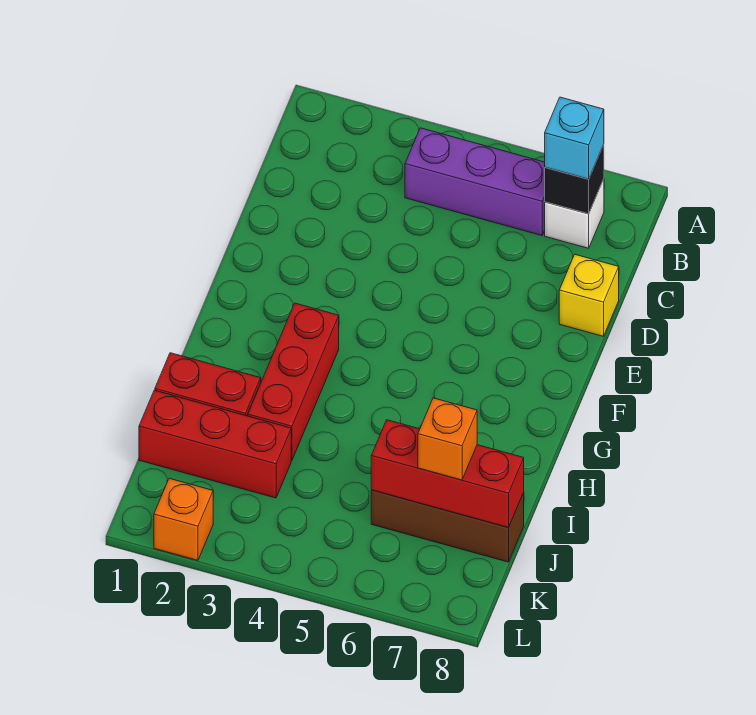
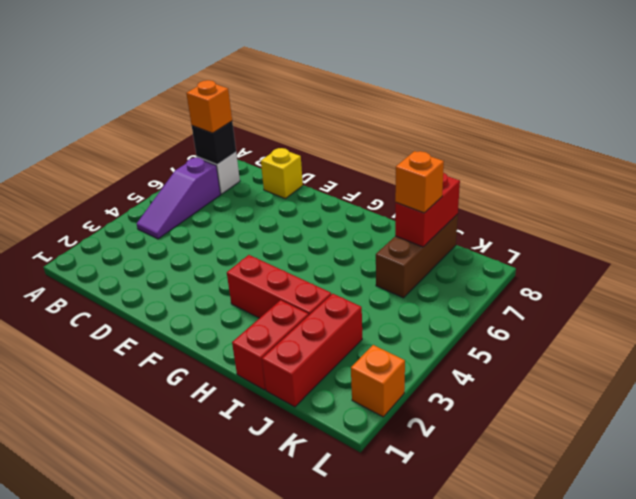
purple 1x3 brick [405,128,545,235] -> purple 1x3 slope [137,158,220,239]
cyan 1x1 brick [545,97,604,179] -> orange 1x1 brick [186,80,232,133]
red 1x3 brick [371,420,524,528] -> red 1x2 brick [395,173,460,247]

